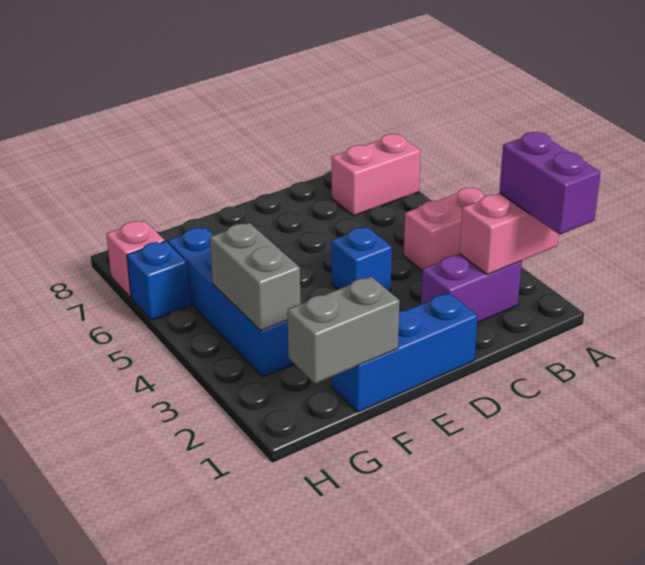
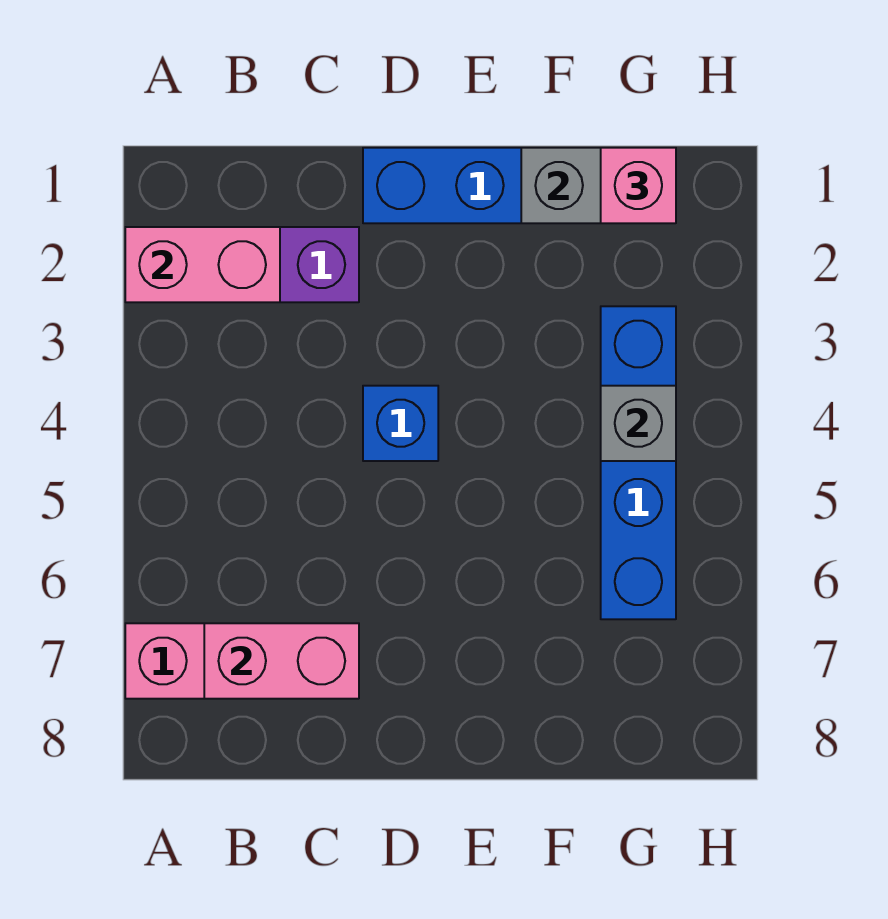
purple 1x2 brick [499,132,601,234] -> none
pink 1x2 brick [404,187,485,270] -> pink 1x2 brick moved to [204,623,359,699]
grey 1x2 brick [210,223,301,331] -> grey 1x1 brick [601,386,676,461]
blue 1x1 brick [127,241,190,320] -> none
pink 1x1 brick [106,220,165,298] -> pink 1x1 brick moved to [601,148,676,223]

